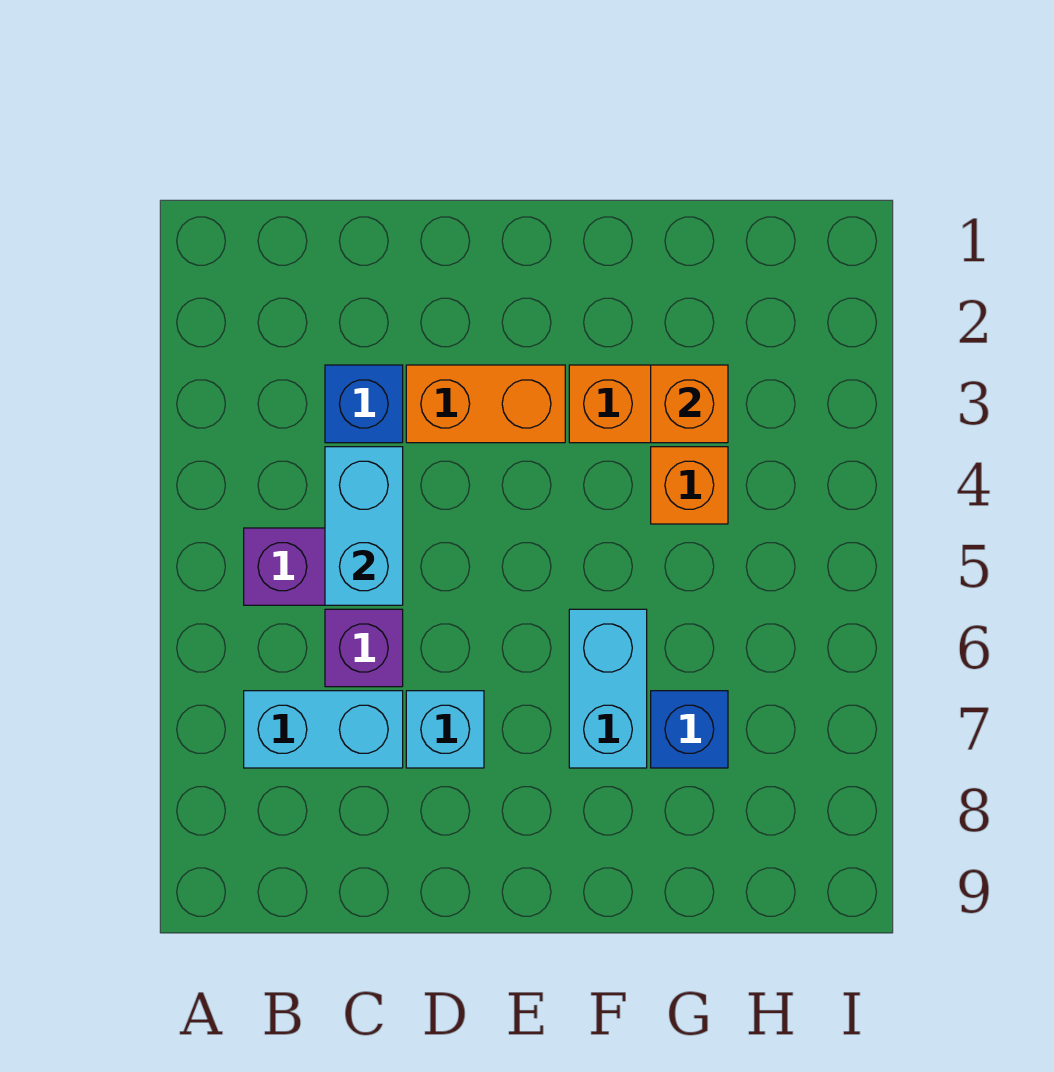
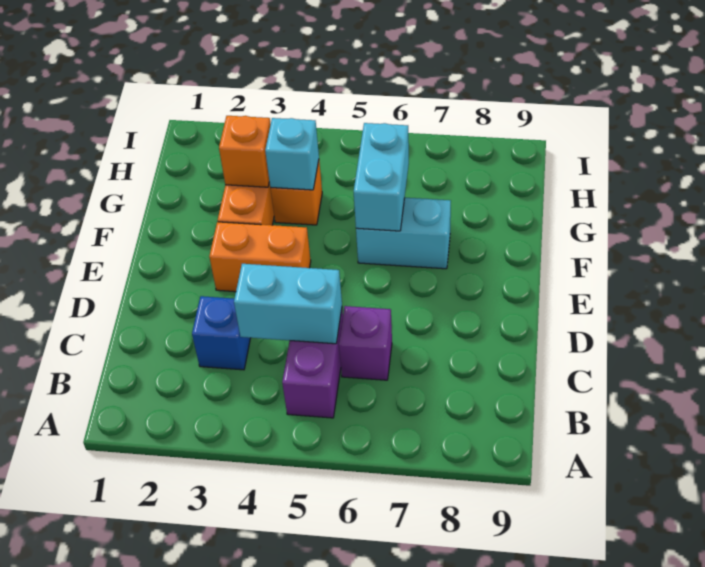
cyan 1x2 brick [244,691,403,768] -> cyan 1x2 brick moved to [354,123,409,231]
orange 1x2 brick [406,365,565,443] -> orange 1x2 brick turned to [209,222,311,292]
cyan 1x1 brick [406,691,484,768] -> cyan 1x1 brick moved to [265,118,319,190]
blue 1x1 brick [651,691,728,768] -> none

